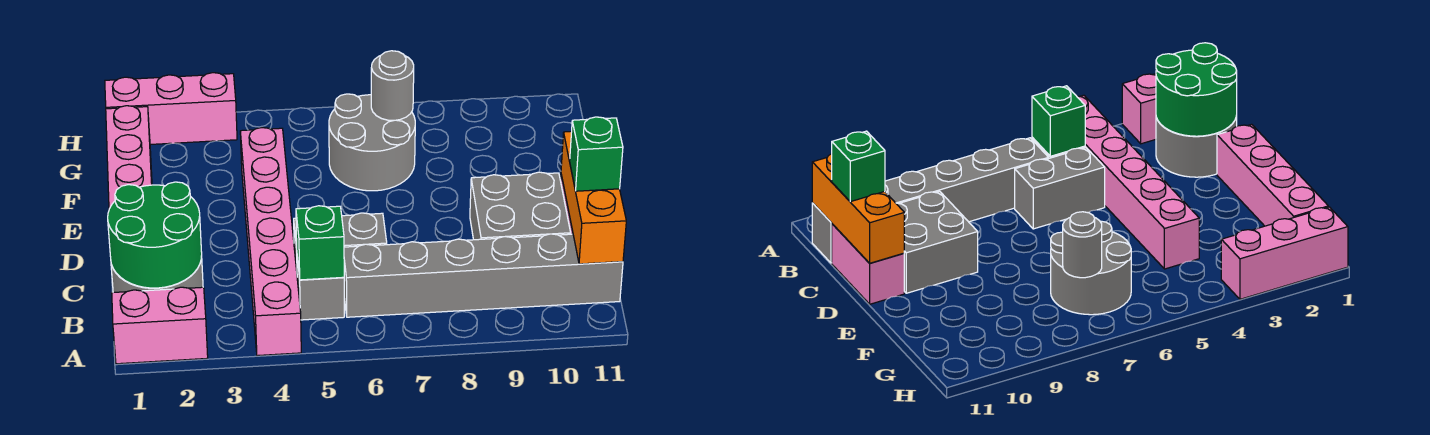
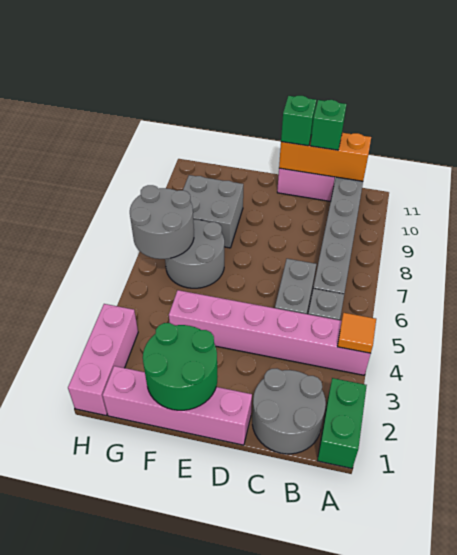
pink 1x2 brick [112,287,208,364] -> green 1x2 brick [317,378,367,468]
none -> orange 1x1 tile [337,313,376,353]
green 2x2 round brick [108,182,202,288] -> green 2x2 round brick moved to [143,323,218,410]
green 1x1 brick [296,206,344,280] -> green 1x1 brick moved to [281,96,316,146]
grey 2x2 brick [470,172,571,240] -> grey 2x2 brick moved to [183,175,243,248]
grey 1x1 round brick [371,51,414,120] -> grey 2x2 round brick [130,185,194,259]

